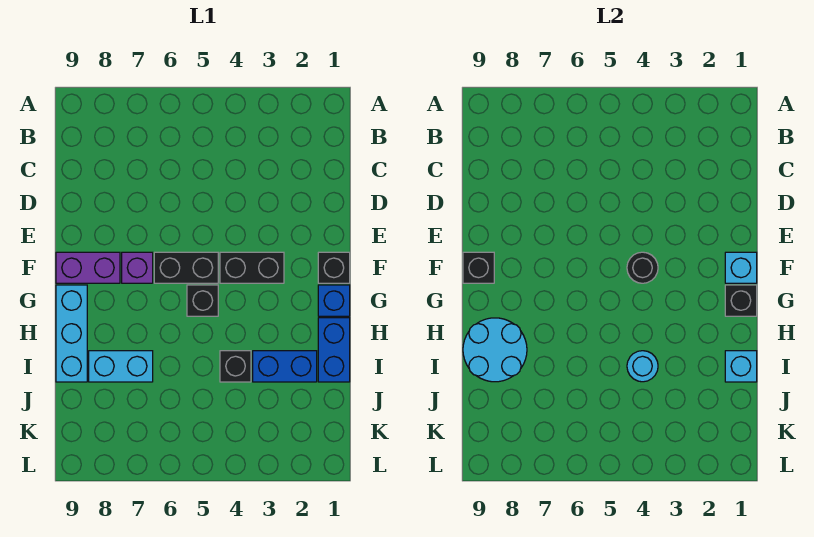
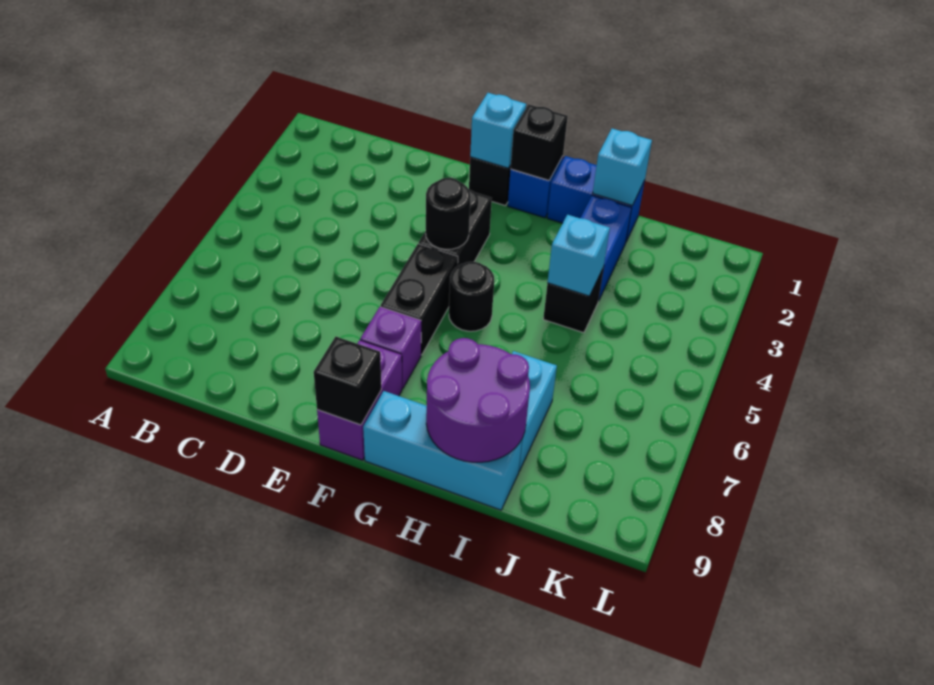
black 1x1 brick [187,285,218,316] -> black 1x1 round brick [449,262,494,331]
cyan 2x2 round brick [463,318,527,382] -> purple 2x2 round brick [426,338,530,462]
cyan 1x1 round brick [627,351,658,382] -> cyan 1x1 brick [548,215,610,296]

